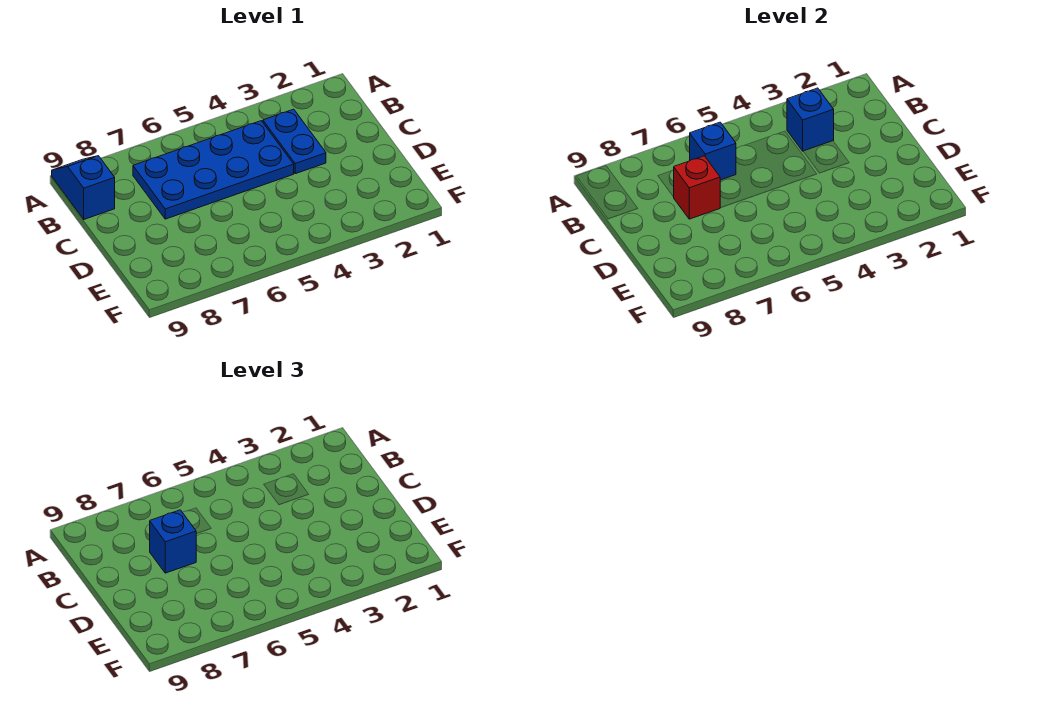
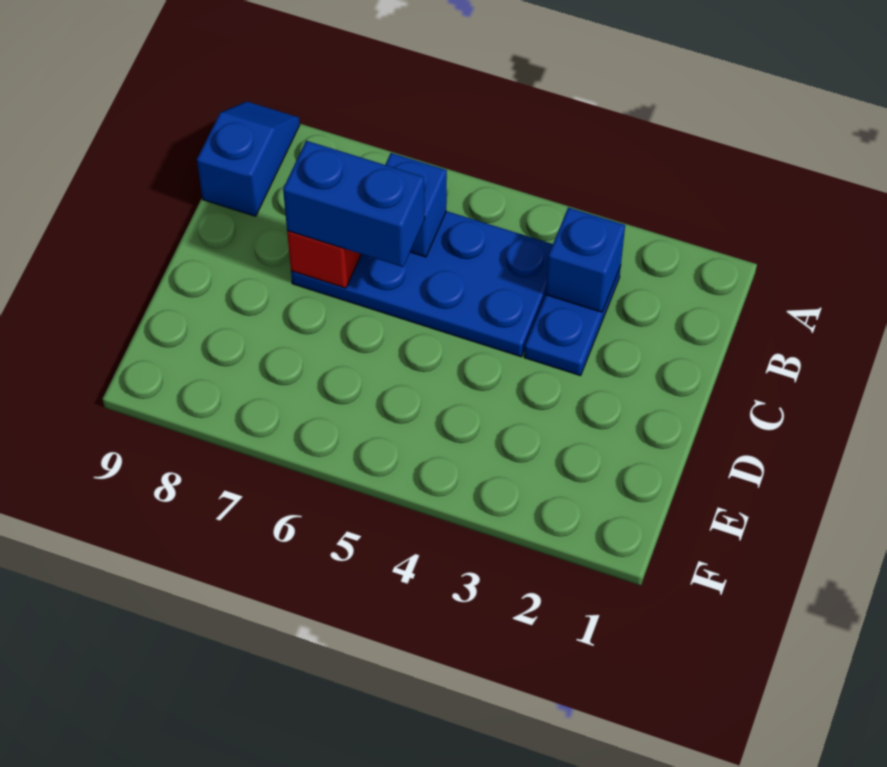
blue 1x1 brick [150,510,196,573] -> blue 1x2 brick [283,141,425,267]

